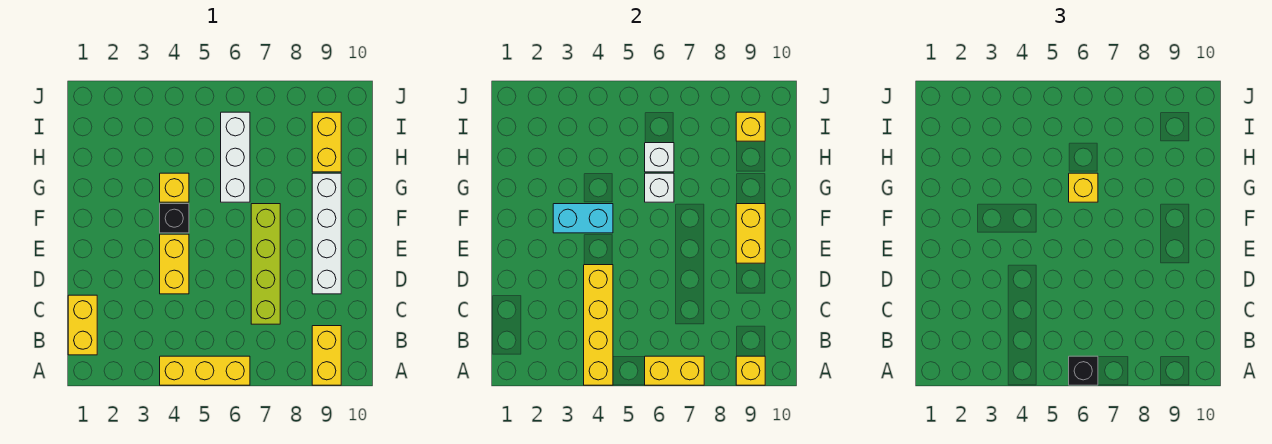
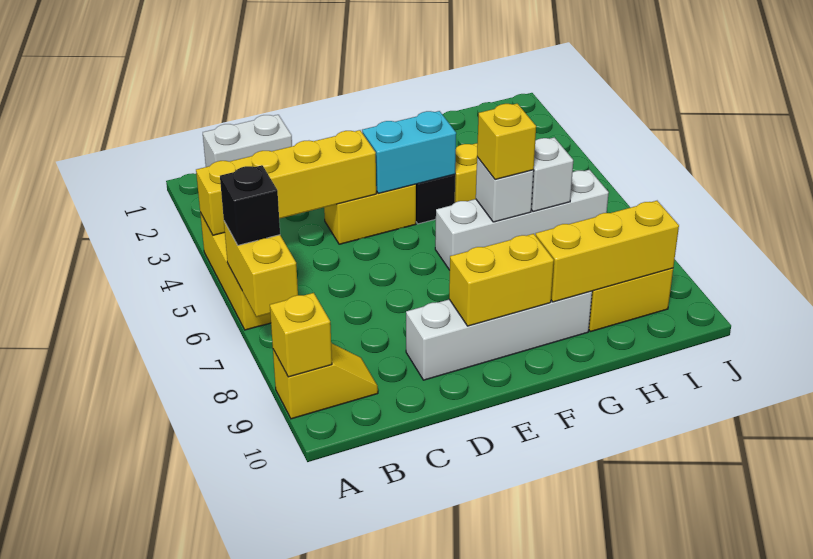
yellow 1x2 brick [312,326,341,385] -> yellow 1x2 slope [273,343,378,419]
yellow 1x2 brick [68,295,97,355] -> white 1x2 brick [203,115,292,167]
lime 1x4 brick [251,204,280,324] -> none
cyan 1x2 brick [553,204,613,233] -> cyan 1x2 brick turned to [362,111,456,193]
white 1x3 brick [221,112,250,202] -> white 1x4 brick [435,170,609,270]
yellow 1x1 brick [736,112,765,141] -> yellow 1x3 brick [536,201,679,302]

